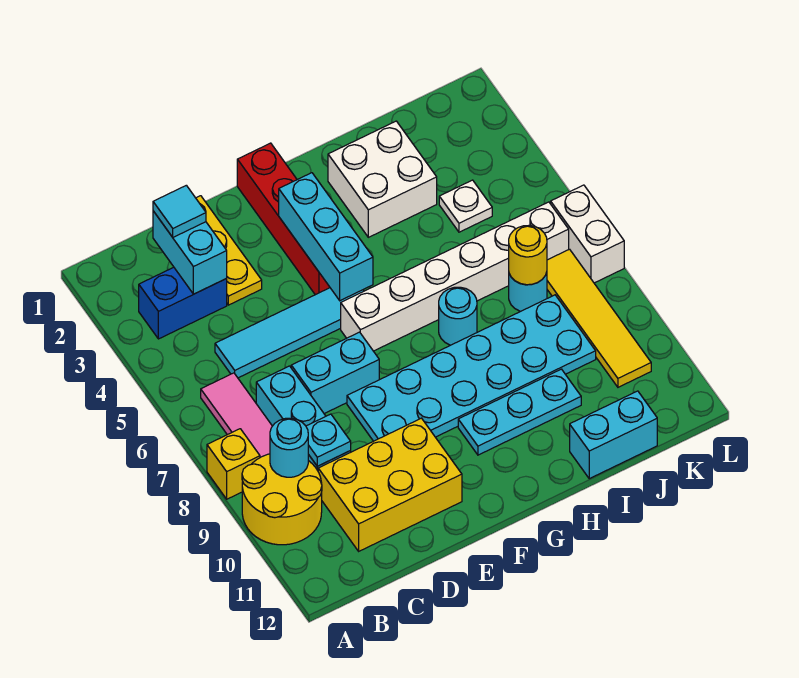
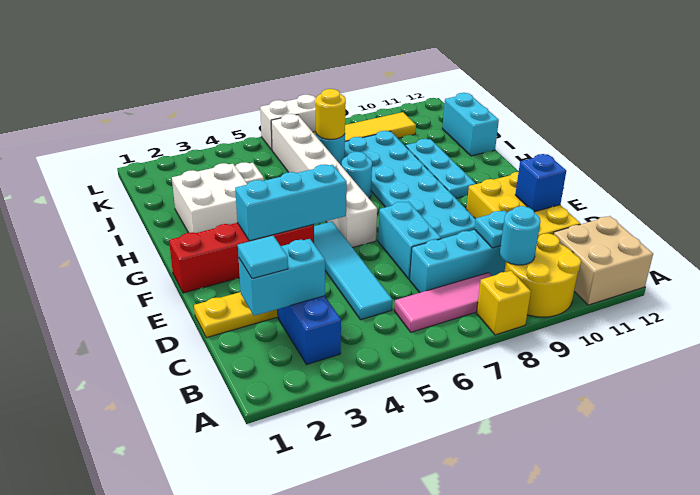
none -> tan 2x2 brick [553,216,653,305]
none -> blue 1x1 brick [515,154,566,212]

